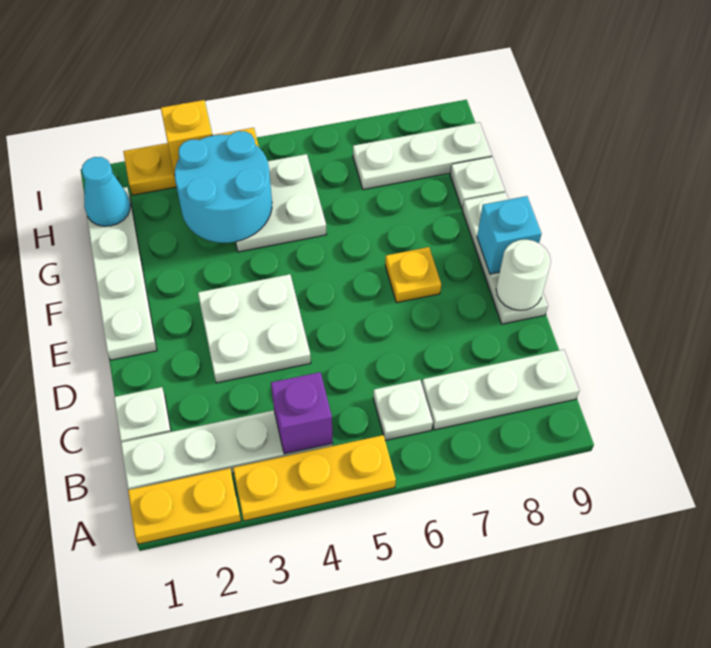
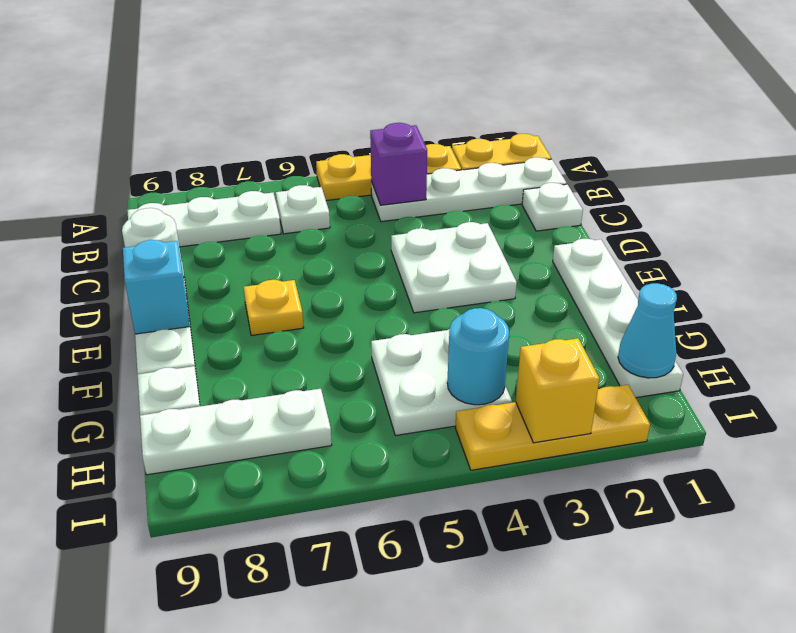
cyan 2x2 round brick [175,131,272,243] -> cyan 1x1 round brick [447,308,509,405]

